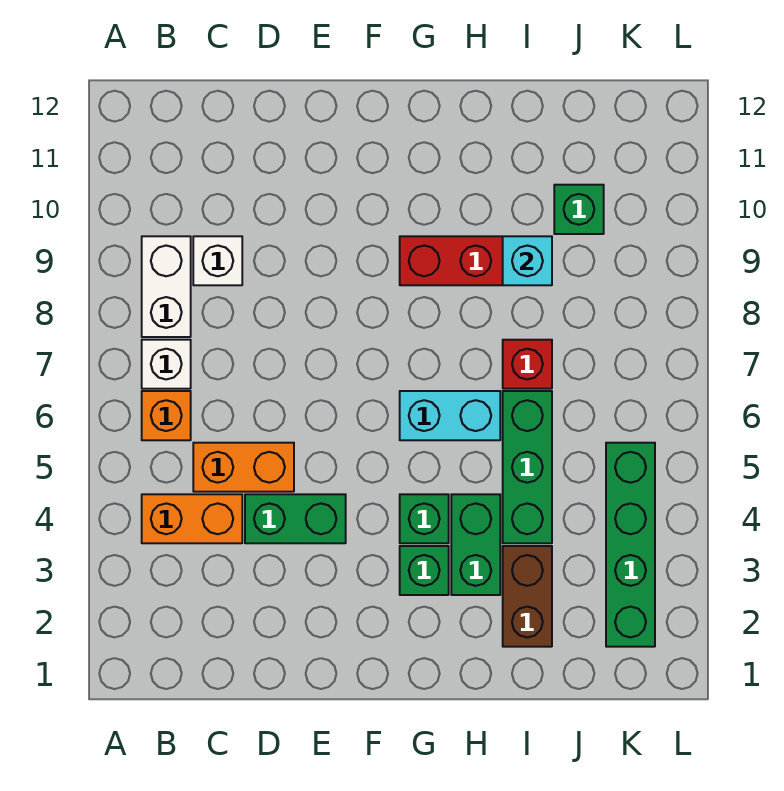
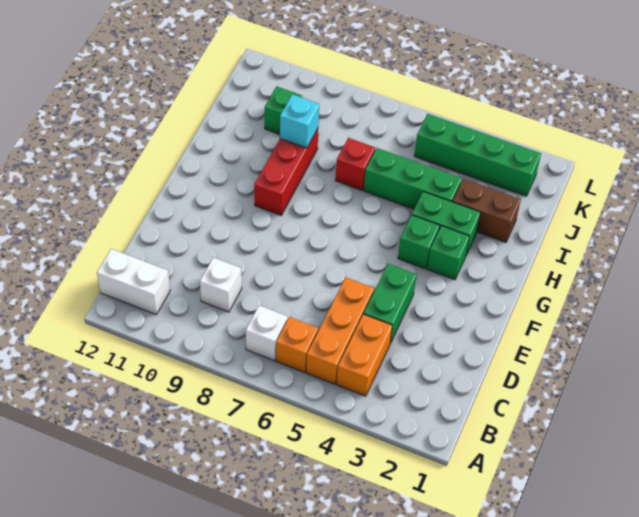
white 1x2 brick [142,236,191,337] -> white 1x2 brick moved to [97,249,170,315]
orange 1x2 brick [193,443,294,492] -> orange 1x3 brick [306,277,374,384]
cyan 1x2 brick [400,391,500,440] -> none

